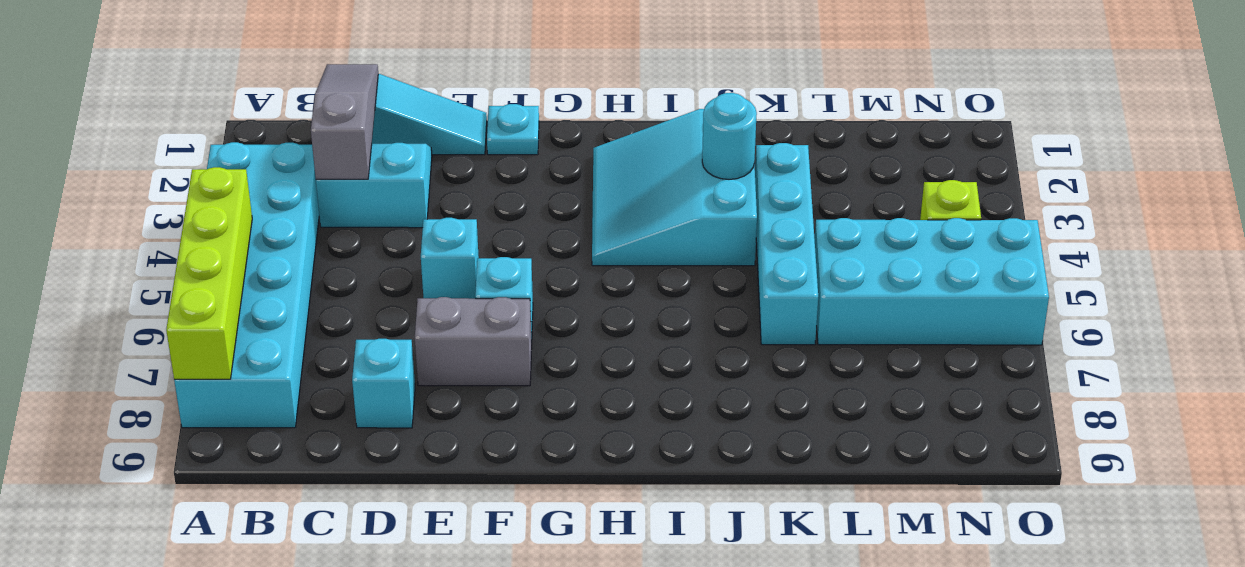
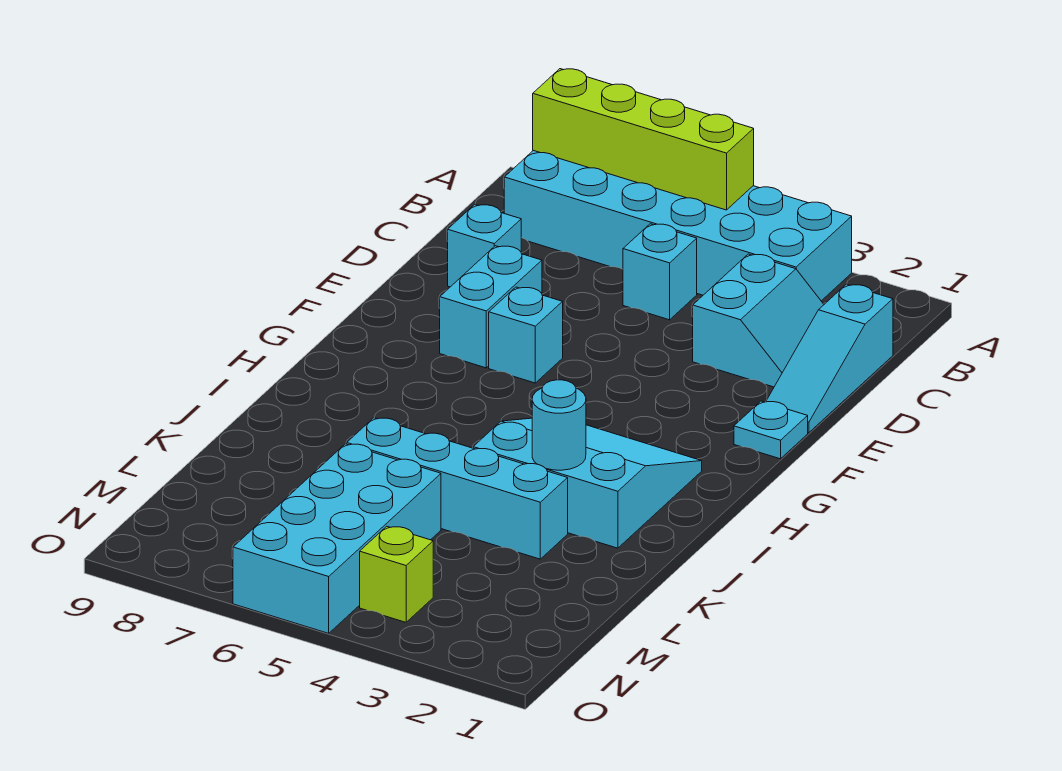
grey 1x3 slope [311,64,378,179] -> none
cyan 1x1 brick [421,218,479,299] -> cyan 1x1 brick moved to [623,224,697,320]
grey 1x2 brick [415,297,532,386] -> cyan 1x2 brick [440,246,542,368]

